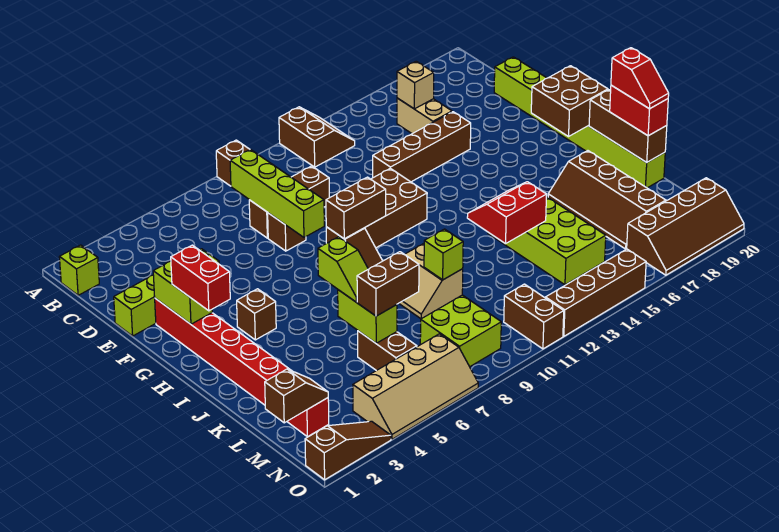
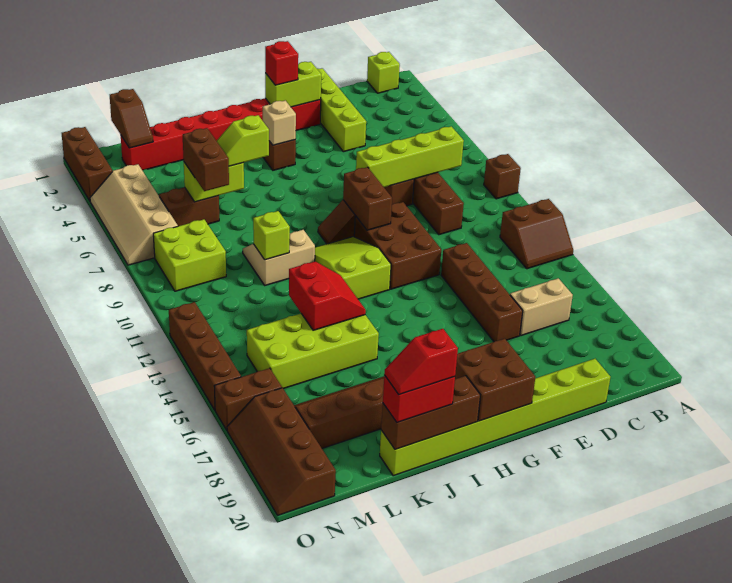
tan 1x1 brick [397,61,434,109] -> tan 1x1 brick moved to [263,100,296,145]
red 1x2 brick [171,245,230,311] -> red 1x1 brick [265,41,298,85]
none -> lime 2x3 slope [315,237,391,299]
brown 1x2 brick [504,284,564,349] -> brown 1x2 brick moved to [214,368,282,430]
brown 1x3 slope [305,421,391,480] -> brown 1x3 brick [62,127,112,201]

